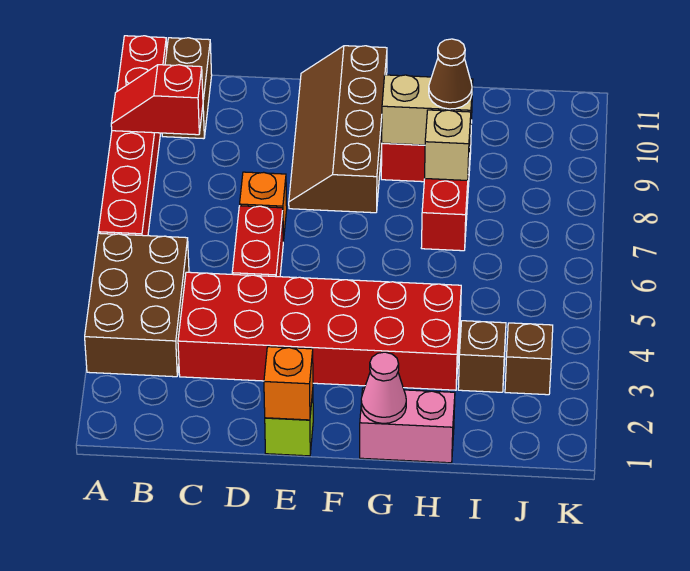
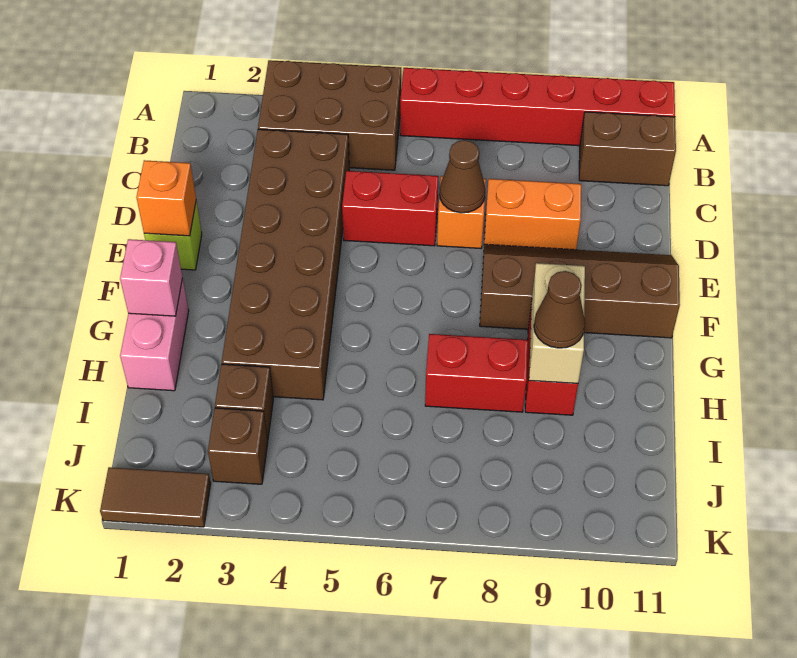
red 1x2 slope [111,65,203,135] -> none
red 2x6 brick [178,272,461,390] -> brown 2x6 brick [222,129,349,400]
none -> brown 1x1 cone [440,140,485,213]
none -> orange 1x2 brick [484,179,581,250]
pink 1x1 cone [361,352,406,423] -> pink 1x1 brick [120,239,182,316]
tan 1x1 brick [425,110,471,181] -> none
none -> brown 1x2 tile [100,467,211,527]

